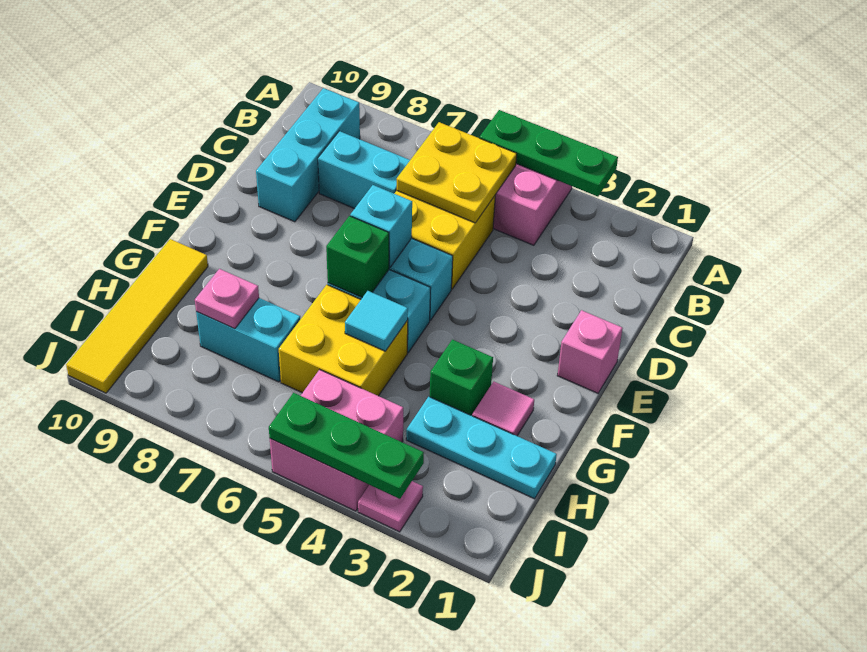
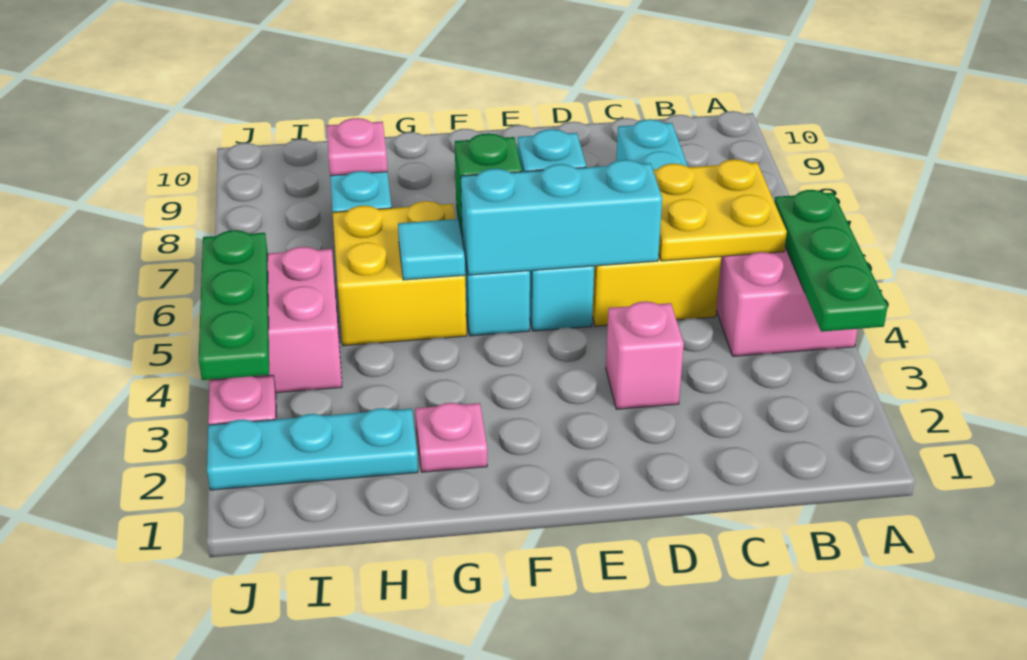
cyan 1x3 brick [256,88,360,222] -> cyan 1x3 brick moved to [461,160,662,275]
pink 1x1 brick [557,310,623,393] -> pink 1x1 brick moved to [606,301,684,409]
pink 1x1 tile [472,382,534,436] -> pink 1x1 plate [415,403,487,472]
green 1x1 brick [430,340,493,416] -> none
yellow 1x4 tile [66,239,208,393] -> none
cyan 1x3 plate [406,397,557,499] -> cyan 1x3 plate turned to [207,408,418,490]

